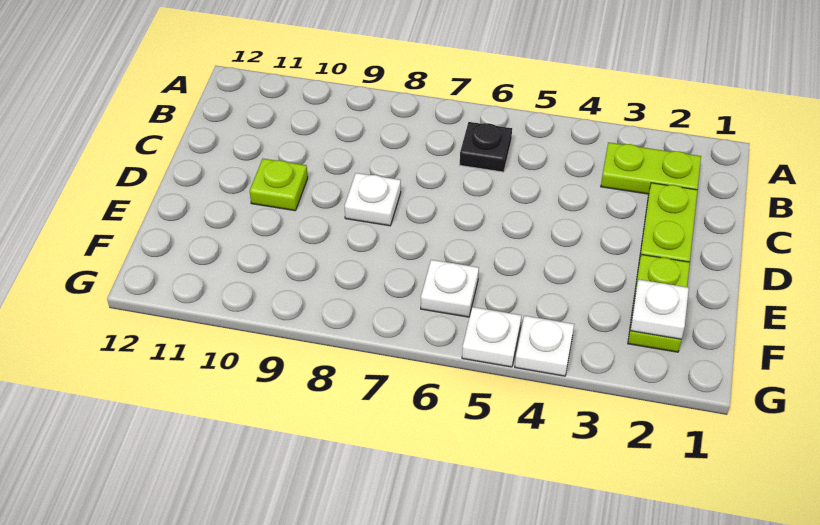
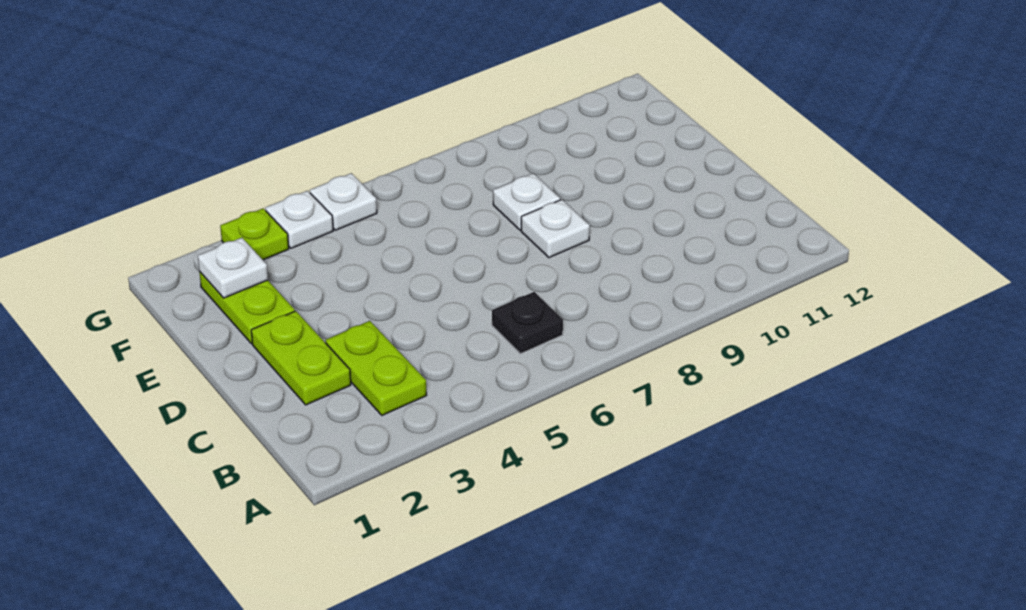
lime 1x2 plate [601,142,701,194] -> lime 1x2 plate turned to [326,321,427,415]
lime 1x1 plate [250,159,308,211] -> lime 1x1 plate moved to [220,208,289,260]
white 1x1 plate [421,260,479,317] -> white 1x1 plate moved to [493,173,560,230]

